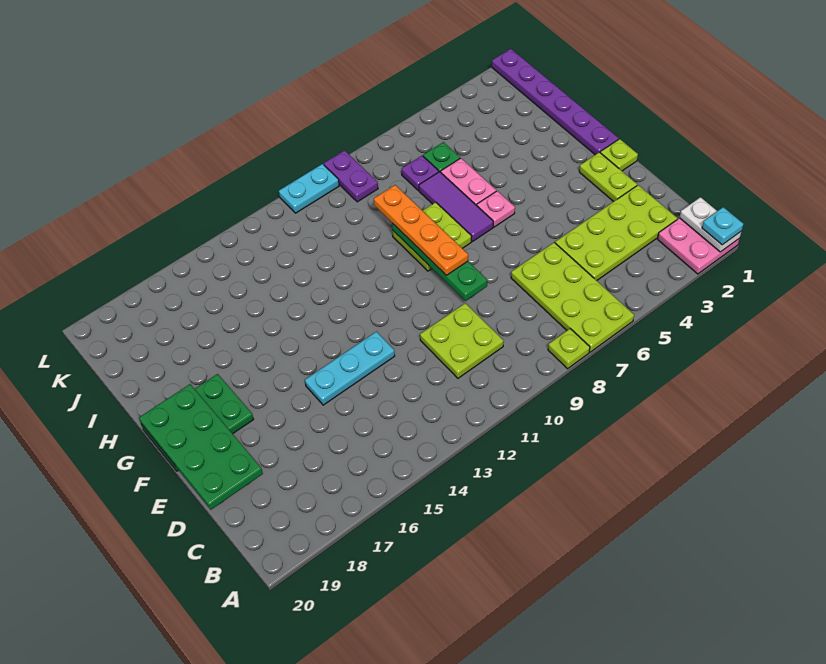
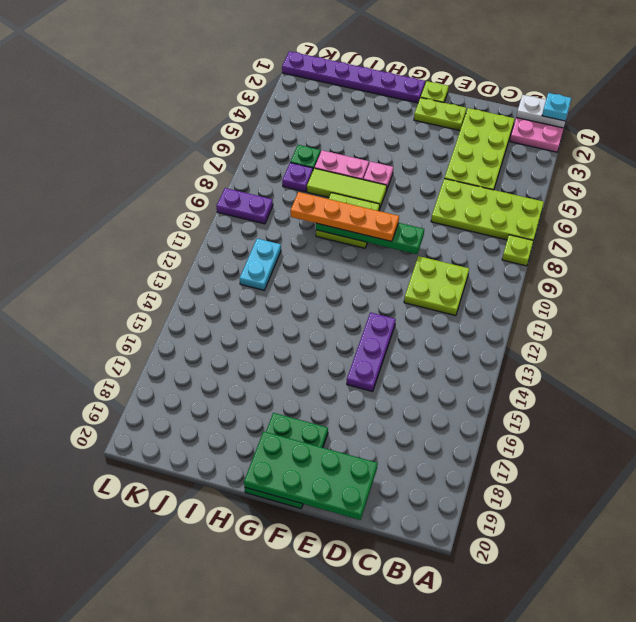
cyan 1x3 plate [305,332,395,405] -> purple 1x3 plate [347,312,396,392]
purple 1x3 tile [419,172,493,242] -> lime 1x3 tile [307,168,387,209]
cyan 1x2 plate [279,164,339,213] -> cyan 1x2 plate moved to [240,239,281,290]

